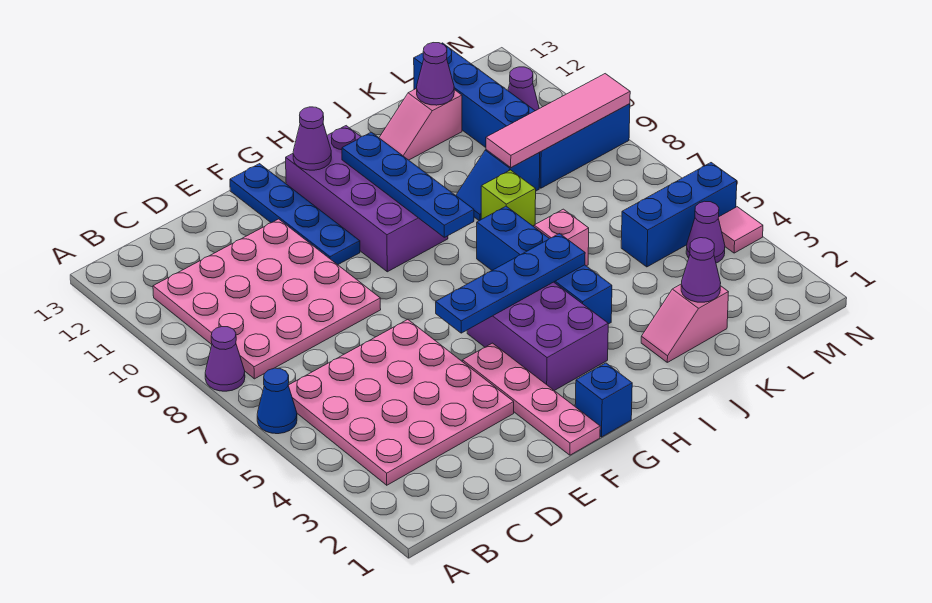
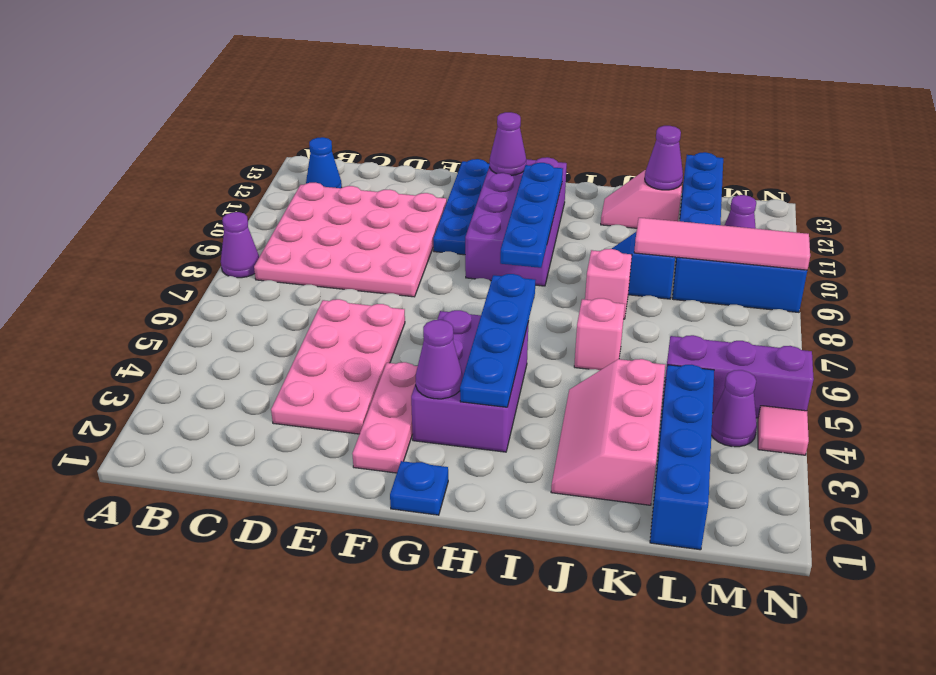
blue 1x1 cone [257,368,297,434] -> blue 1x1 cone moved to [306,137,342,188]
pink 4x4 plate [288,319,514,485] -> pink 2x4 plate [271,299,405,434]
pink 1x4 plate [463,343,600,455] -> pink 1x3 plate [352,362,418,473]
blue 1x4 plate [436,234,585,333] -> blue 1x4 plate turned to [460,274,535,407]
blue 1x1 brick [575,363,632,437] -> blue 1x1 plate [390,461,448,515]
blue 1x4 brick [477,206,612,324] -> blue 1x4 brick moved to [650,365,714,550]
pink 1x2 slope [641,284,728,362] -> pink 2x3 slope [551,359,665,505]
lime 1x1 brick [481,170,536,226] -> pink 1x1 brick [585,249,632,319]
purple 1x1 cone [681,238,721,302] -> purple 1x1 cone moved to [416,320,462,399]
blue 1x3 brick [621,163,737,267] -> purple 1x3 brick [663,335,814,418]

